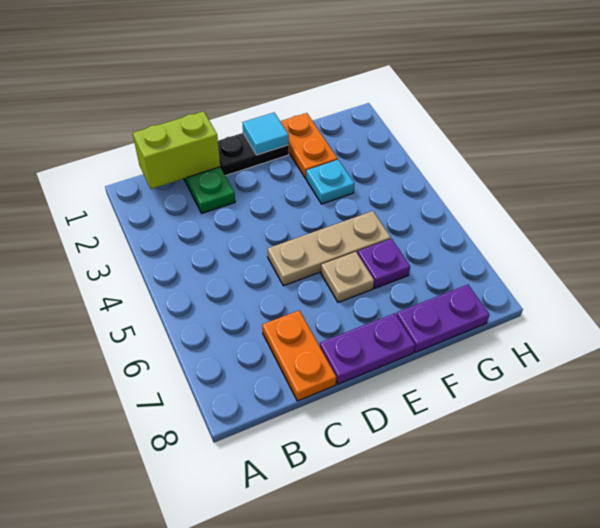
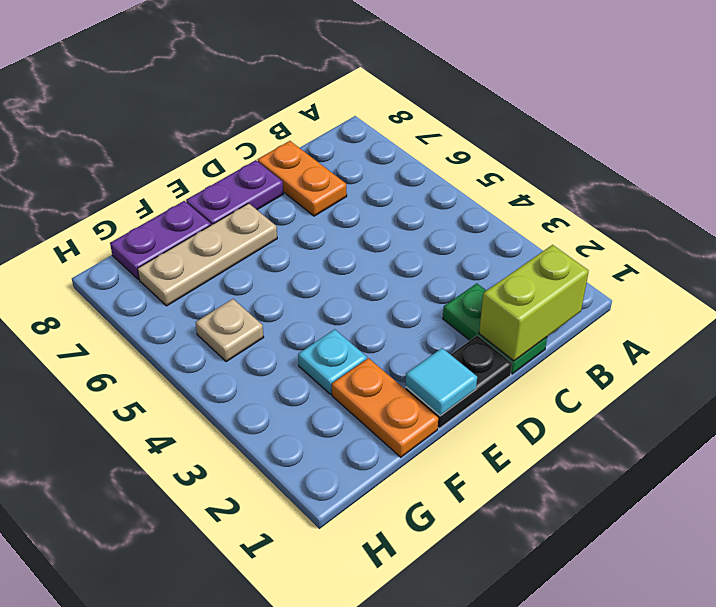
tan 1x3 plate [268,211,391,286] -> tan 1x3 plate moved to [138,203,277,306]
tan 1x1 plate [321,252,374,302] -> tan 1x1 plate moved to [196,299,264,362]
purple 1x1 plate [358,239,410,288] -> none

